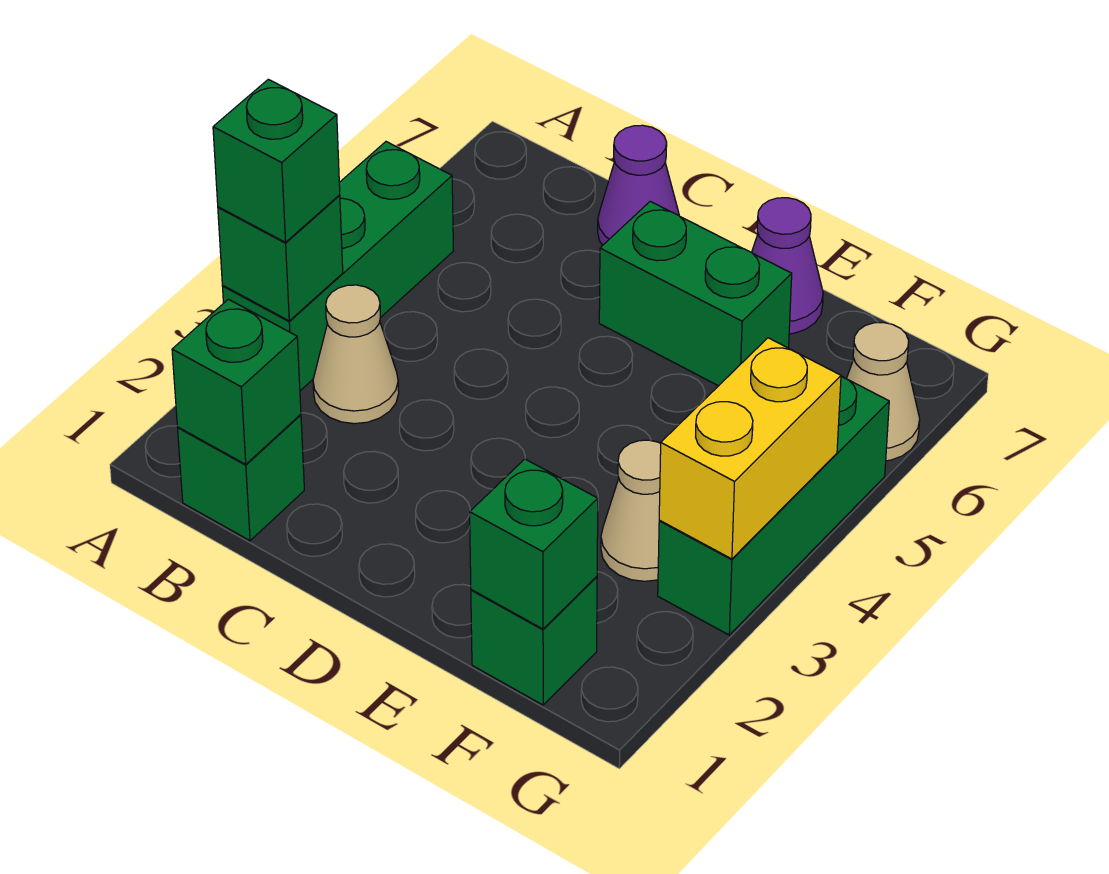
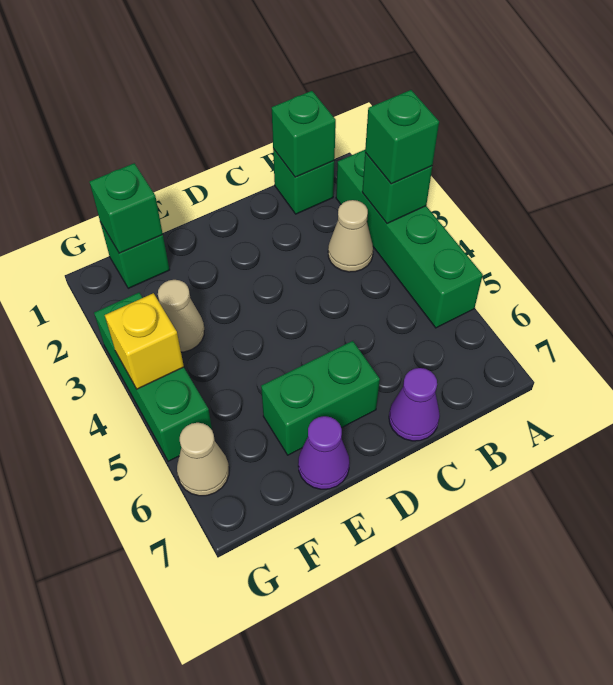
green 1x3 brick [222,142,453,391] -> green 1x4 brick [336,150,483,328]
yellow 1x2 brick [659,338,841,559] -> yellow 1x1 brick [105,293,184,389]

